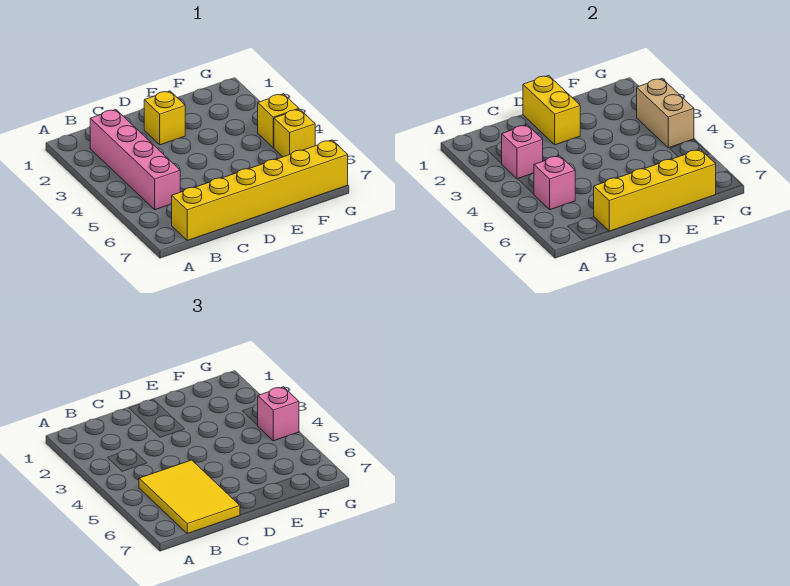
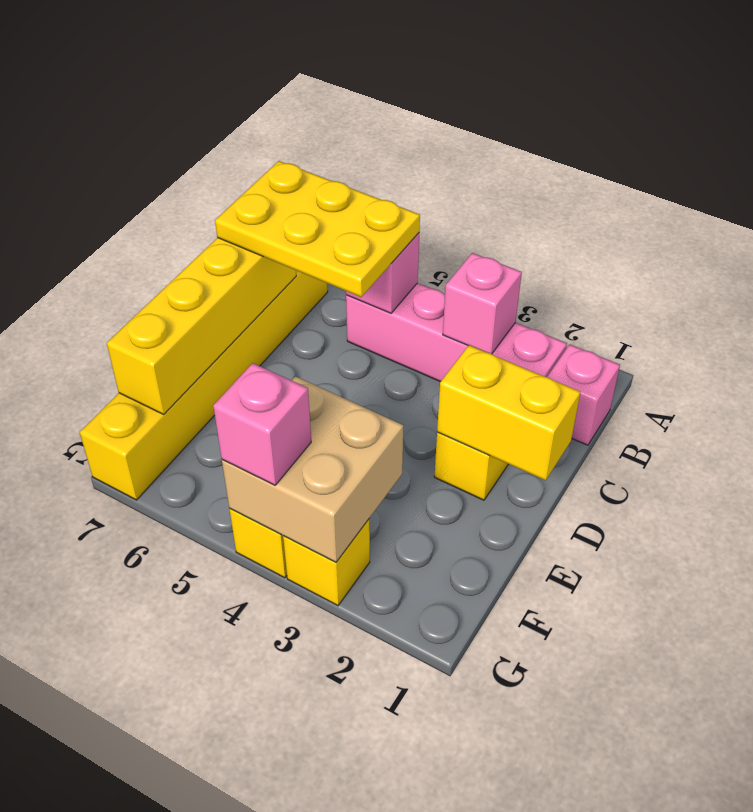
none -> pink 1x1 brick [547,344,620,445]
yellow 2x3 tile [139,460,240,533] -> yellow 2x3 plate [215,161,420,297]
tan 1x2 brick [637,79,694,148] -> tan 2x2 brick [222,376,403,562]
yellow 1x1 brick [274,109,315,157] -> yellow 1x1 brick moved to [283,519,370,606]

